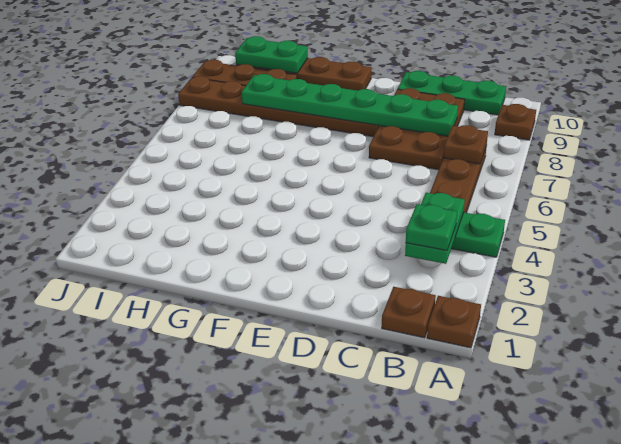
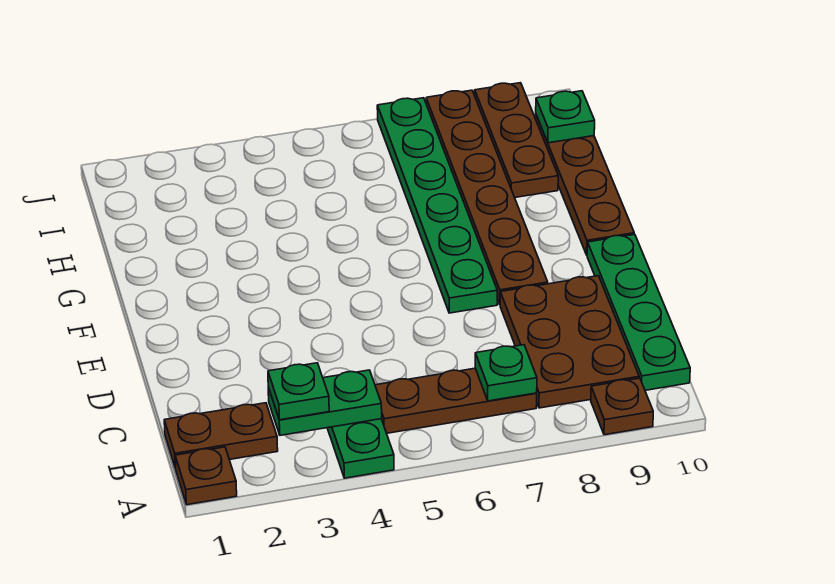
brown 1x1 plate [382,287,436,338] -> brown 1x2 plate [164,403,278,468]
brown 1x1 plate [443,125,488,164] -> green 1x1 plate [475,345,537,401]
green 1x3 plate [398,71,506,115] -> green 1x4 plate [587,234,690,390]
brown 2x3 plate [369,88,465,170] -> brown 2x3 plate turned to [500,276,639,408]
green 1x6 plate [241,74,458,136] -> green 1x6 plate moved to [377,98,497,313]
green 1x2 plate [235,36,308,73] -> green 1x1 plate [536,91,595,143]

